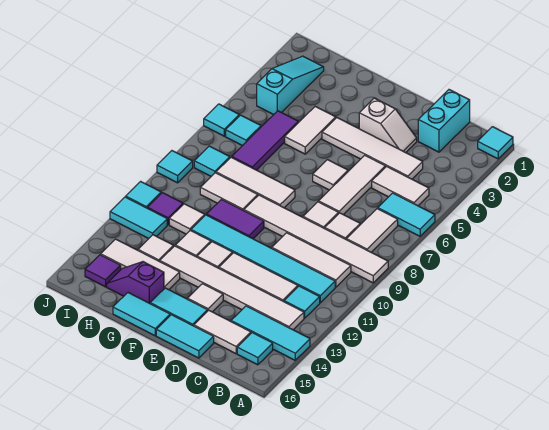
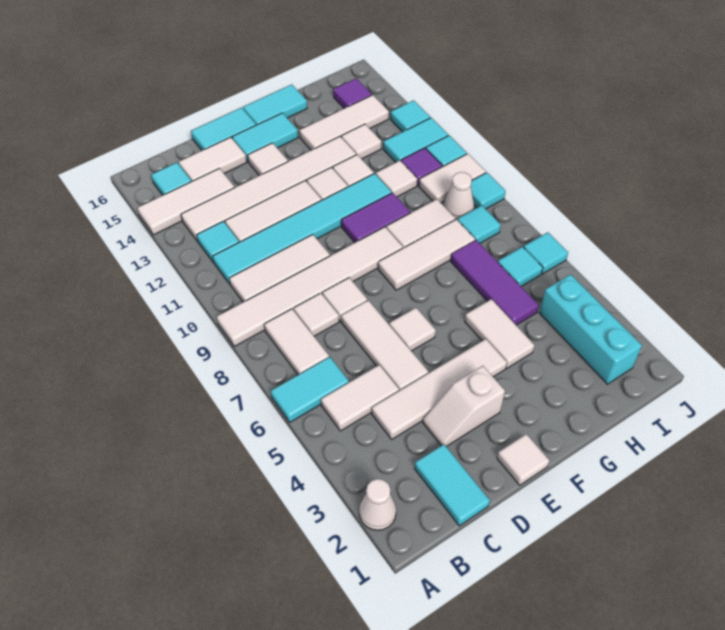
cyan 1x1 tile [478,127,513,159] -> cyan 1x1 tile moved to [391,100,430,132]
none -> white 1x1 cone [359,479,396,530]
cyan 1x3 tile [231,306,310,360] -> white 1x3 tile [138,168,235,235]
cyan 1x2 brick [418,90,470,152] -> cyan 1x2 tile [415,444,490,526]
none -> white 1x1 tile [497,434,549,485]
purple 1x2 slope [107,262,164,303] -> none
cyan 1x3 slope [257,56,324,115] -> cyan 1x3 brick [539,274,642,384]
none -> white 1x1 cone [444,172,474,219]
none -> white 1x2 tile [419,154,486,203]

